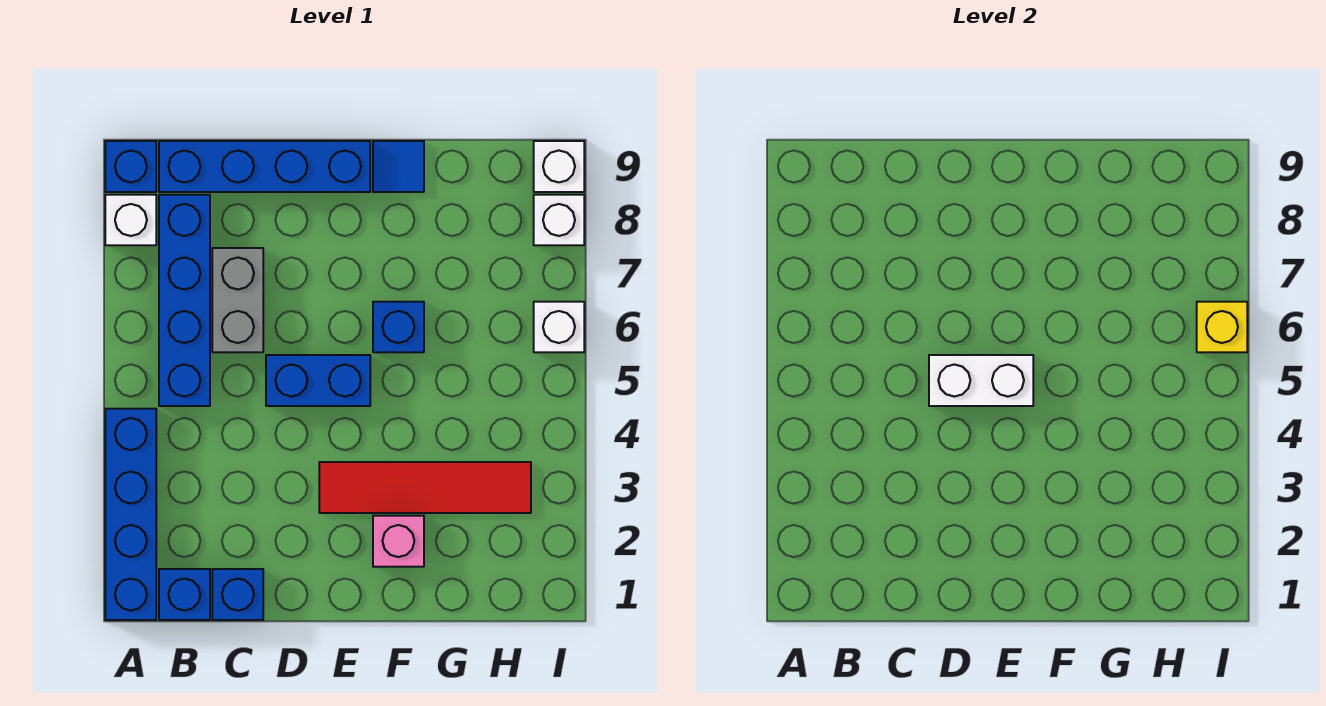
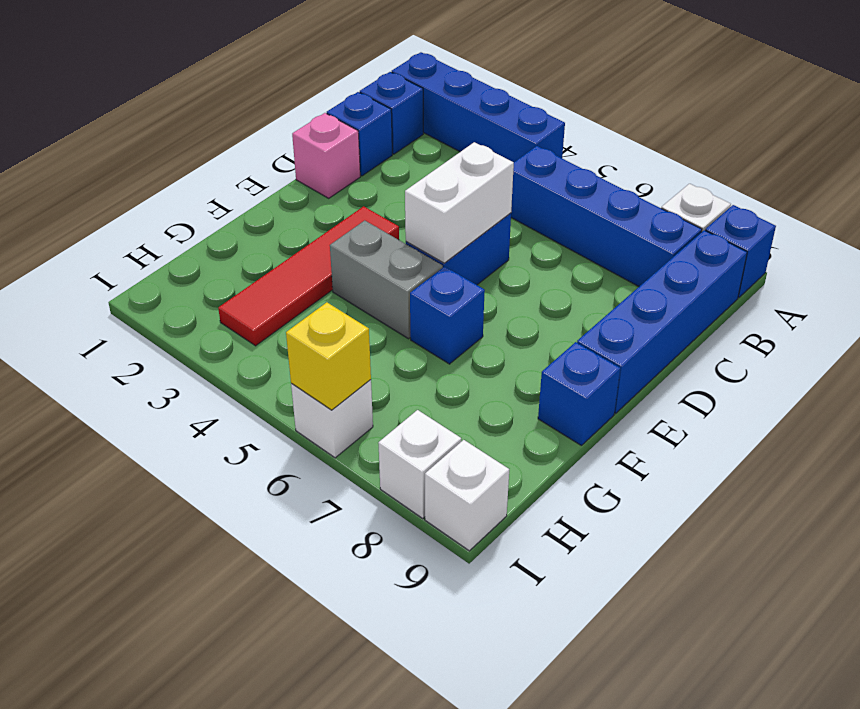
grey 1x2 brick [212,248,263,352] -> grey 1x2 brick moved to [330,220,443,339]
pink 1x1 brick [373,516,424,567] -> pink 1x1 brick moved to [292,113,360,198]
blue 1x1 tile [373,141,424,192] -> blue 1x1 brick [538,342,620,446]

